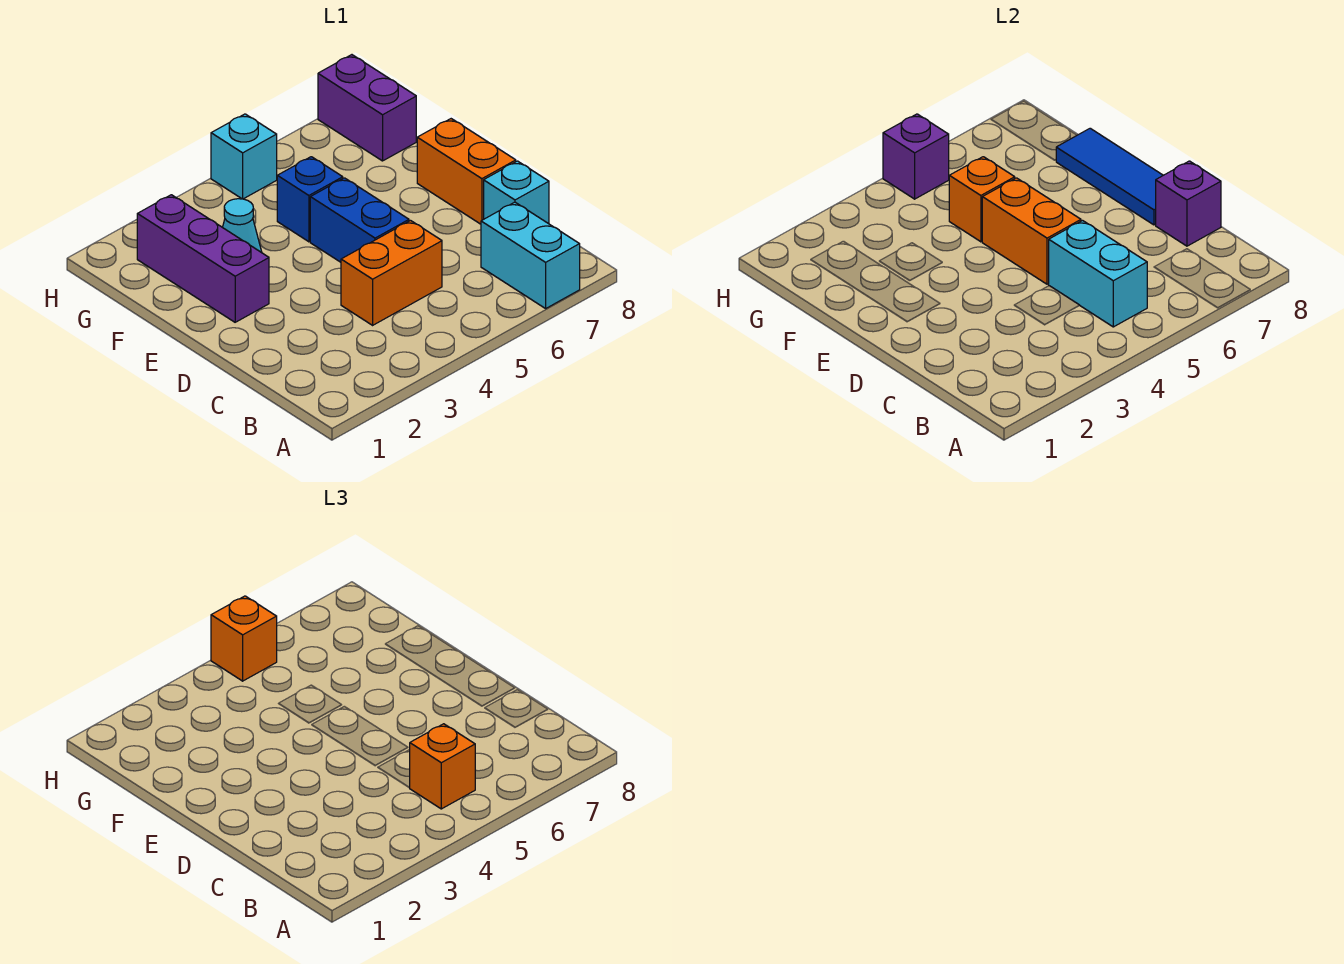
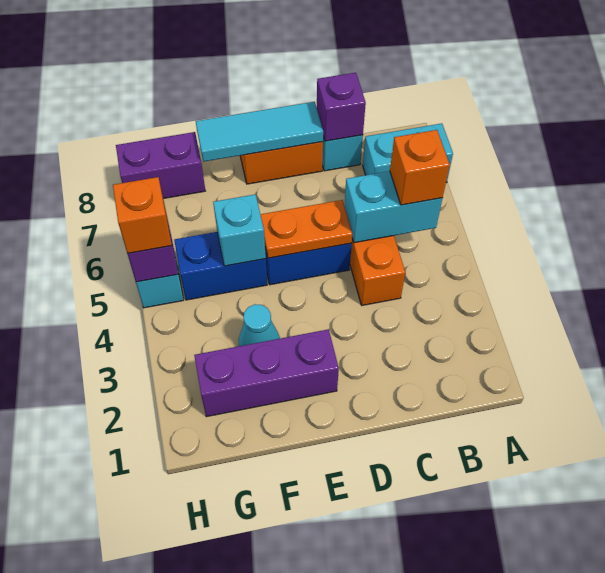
orange 1x2 brick [982,178,1081,284] -> orange 1x2 plate [260,200,352,258]
blue 1x3 tile [1056,128,1163,225] -> cyan 1x3 tile [196,102,323,162]
blue 1x1 brick [277,157,343,242] -> blue 1x2 brick [174,232,267,300]
orange 1x1 brick [949,157,1015,242] -> cyan 1x1 brick [213,194,266,266]

